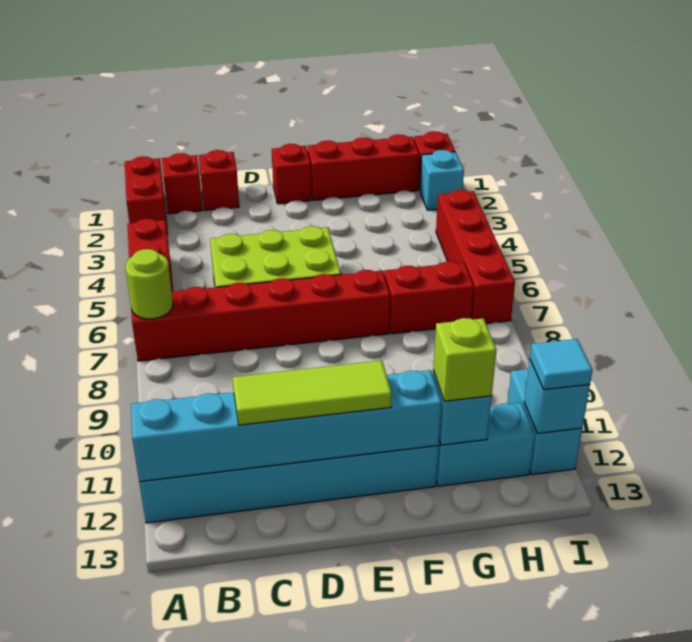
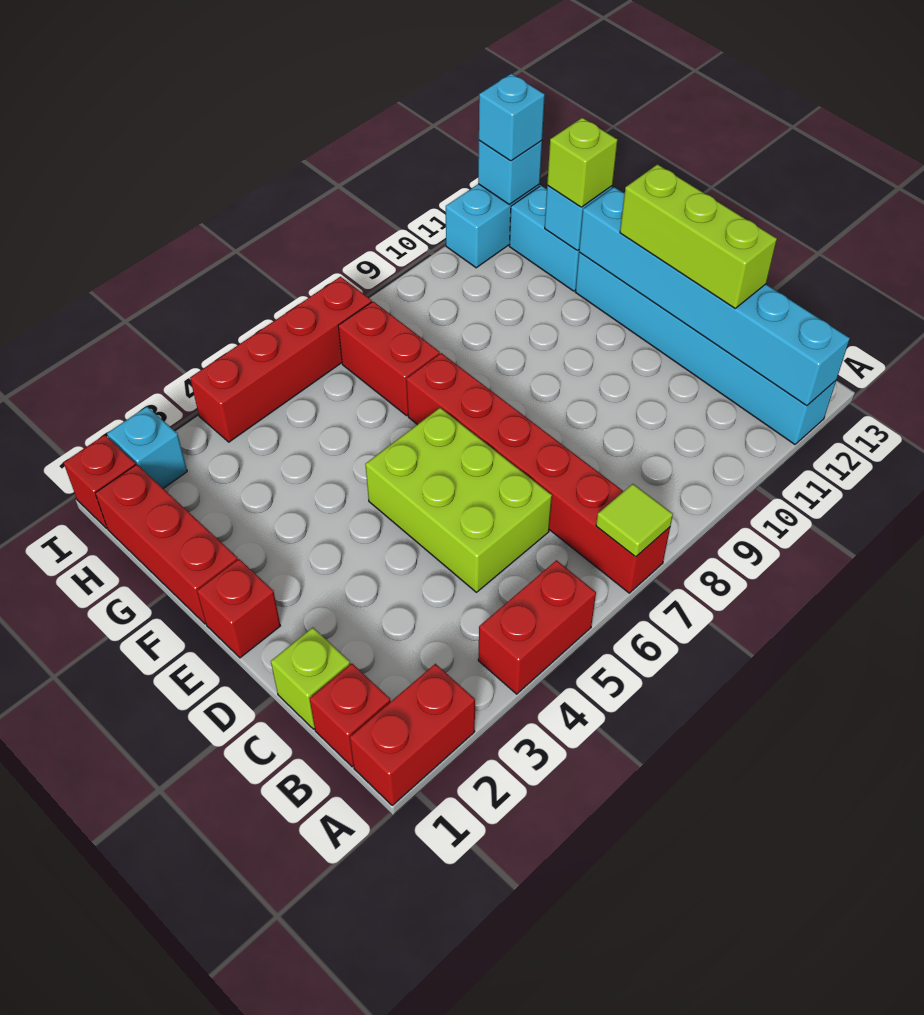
lime 1x1 round brick [125,249,173,319] -> lime 1x1 tile [596,484,673,557]
red 1x1 brick [199,150,239,210] -> lime 1x1 brick [271,628,350,729]
lime 1x3 tile [233,361,392,425] -> lime 1x3 brick [620,164,777,308]
cyan 1x1 tile [530,339,593,390] -> cyan 1x1 brick [479,74,545,161]

